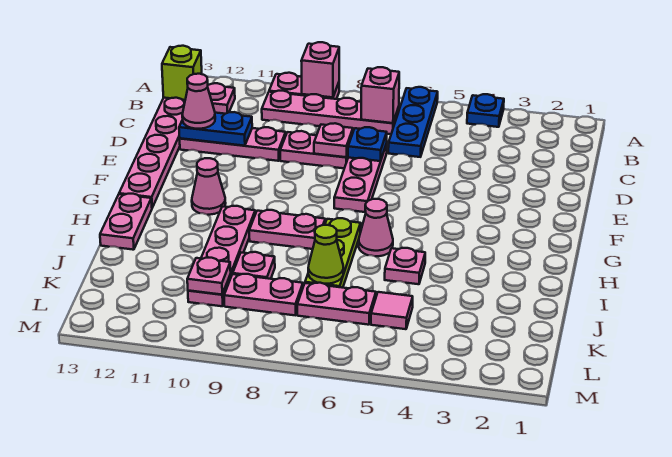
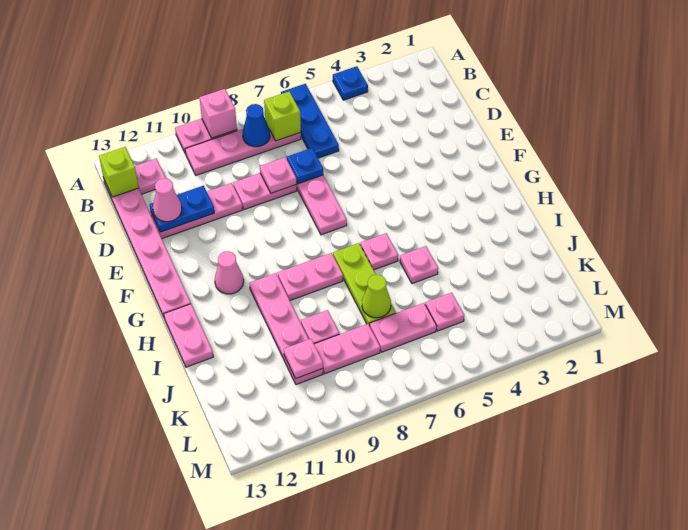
pink 1x1 brick [361,67,399,123] -> lime 1x1 brick [264,92,301,141]
none -> blue 1x1 cone [243,104,270,147]
pink 1x1 cone [359,199,393,256] -> pink 1x1 plate [360,233,398,270]
pink 1x1 tile [371,292,413,329] -> pink 1x1 plate [425,293,464,331]

